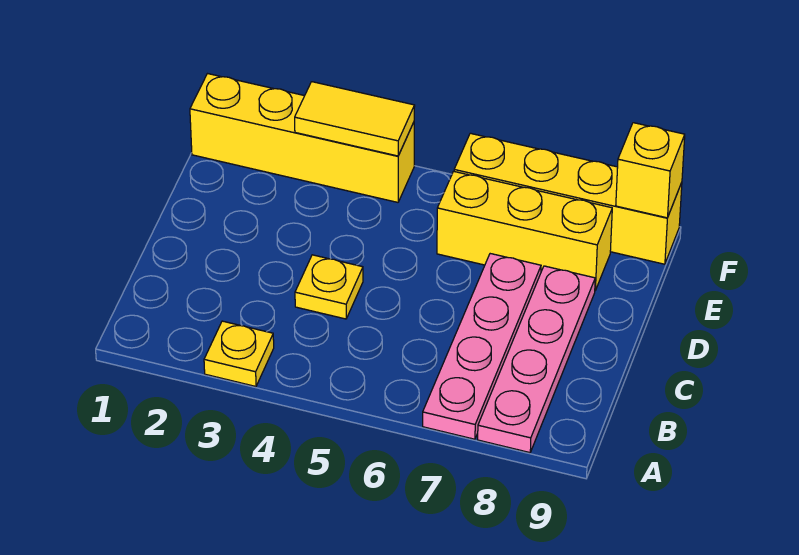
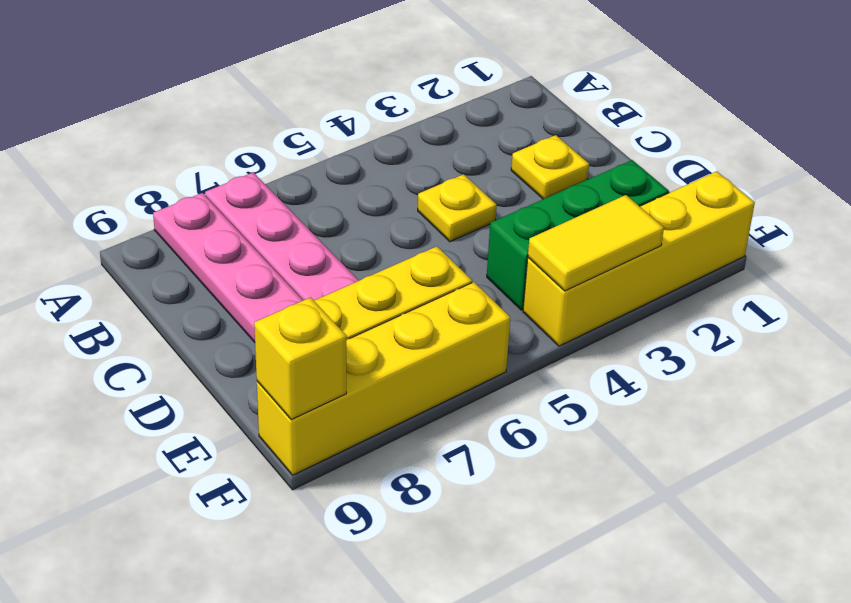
yellow 1x1 plate [204,321,274,386] -> yellow 1x1 plate moved to [511,135,589,199]
none -> green 1x3 brick [487,160,669,310]

